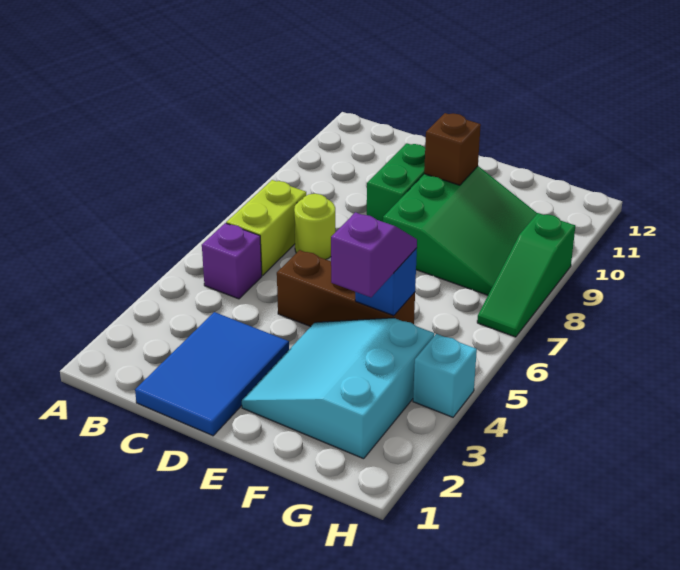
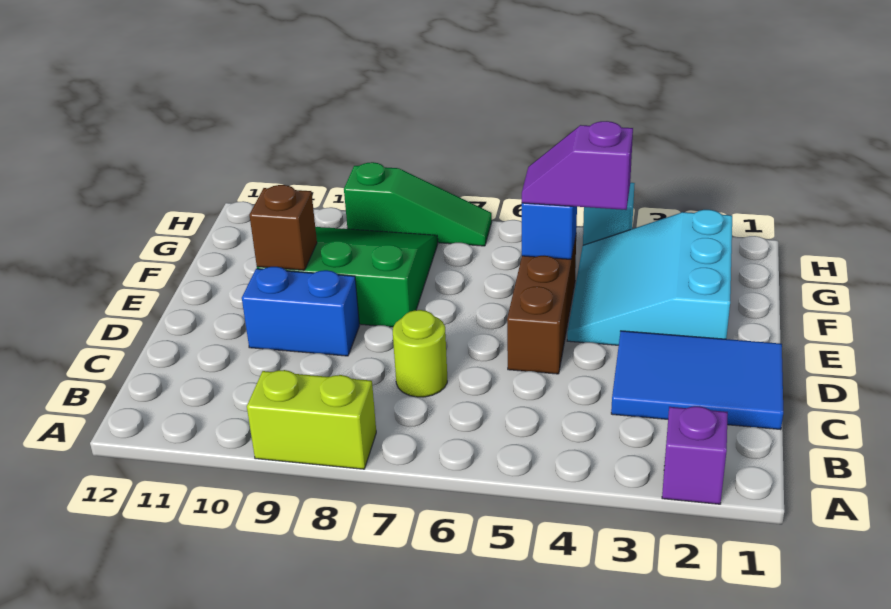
purple 1x1 brick [202,223,262,299] -> purple 1x1 brick moved to [662,406,728,504]
lime 1x2 brick [226,180,306,275] -> lime 1x2 brick moved to [247,370,376,469]
green 1x2 brick [367,143,425,222] -> blue 1x2 brick [242,267,359,356]
cyan 3x3 slope [242,318,434,459] -> cyan 3x3 slope turned to [567,210,732,345]

